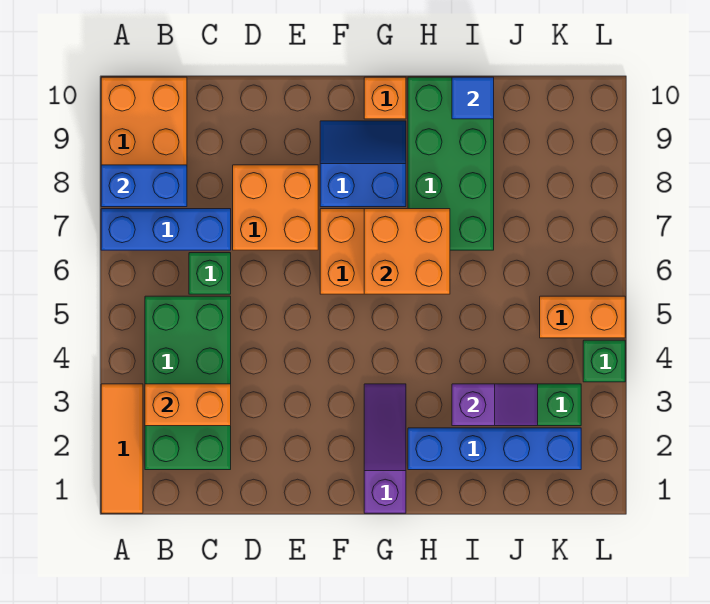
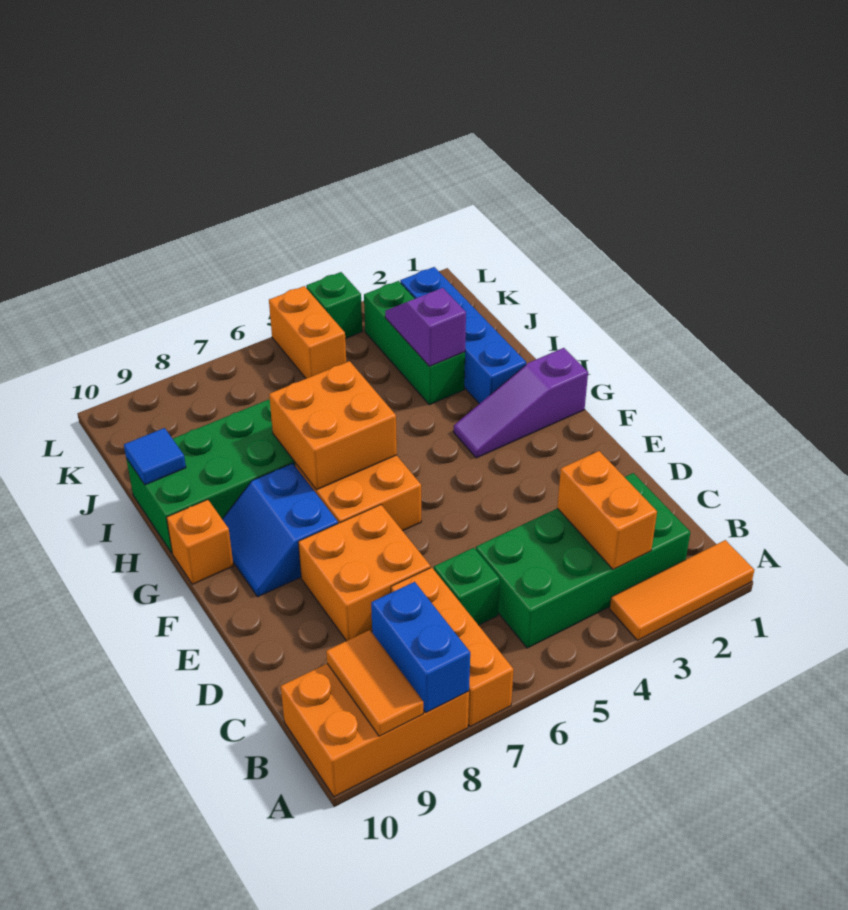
blue 1x3 brick [101,209,231,250] -> orange 1x3 brick [391,567,514,727]
none -> orange 1x2 tile [326,630,423,736]

